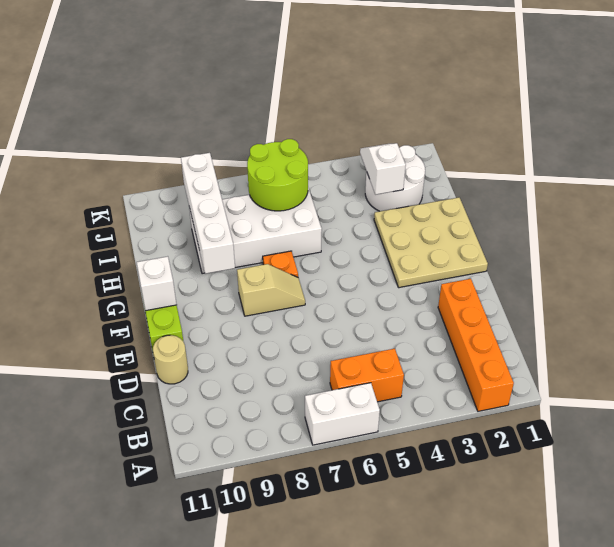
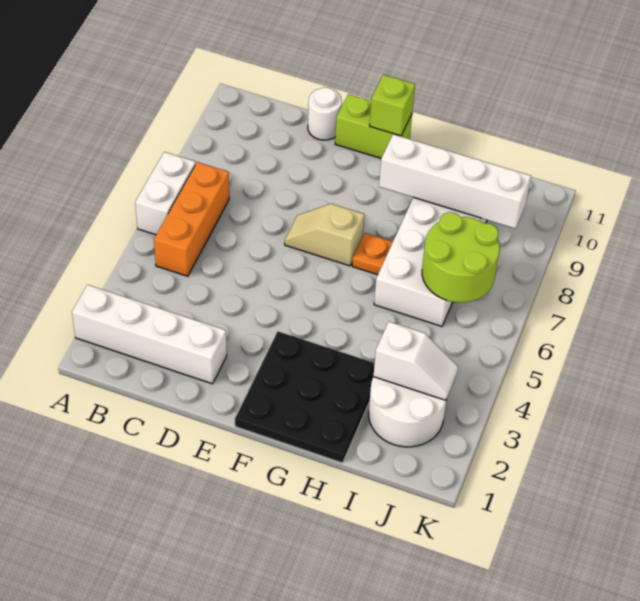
orange 1x4 brick [438,279,514,411] -> white 1x4 brick [72,285,227,384]
orange 1x2 brick [330,349,404,402] -> orange 1x3 brick [154,162,229,276]
tan 1x1 round brick [153,335,188,384] -> white 1x1 round brick [308,88,342,140]
tan 3x3 plate [374,198,488,288] -> black 3x3 plate [235,331,375,463]
tan 1x2 slope [237,264,305,316] -> tan 1x2 slope turned to [285,204,364,266]
white 1x1 brick [137,256,177,311] -> lime 1x1 brick [370,75,415,136]

